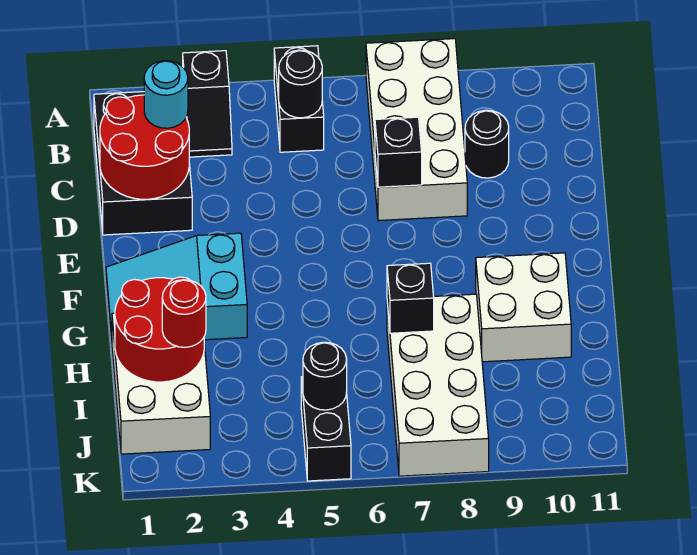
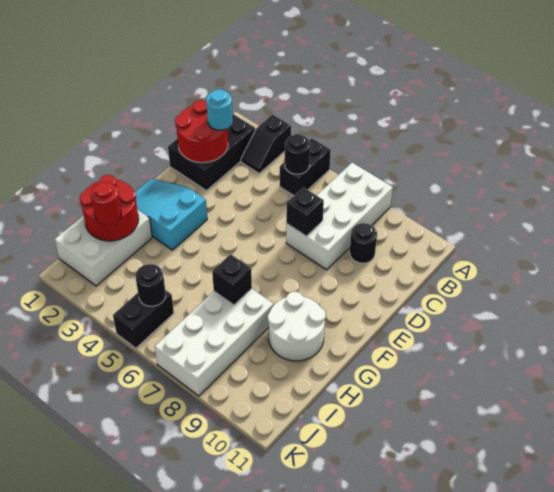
white 2x2 brick [476,253,571,362] -> white 2x2 round brick [268,292,326,361]

